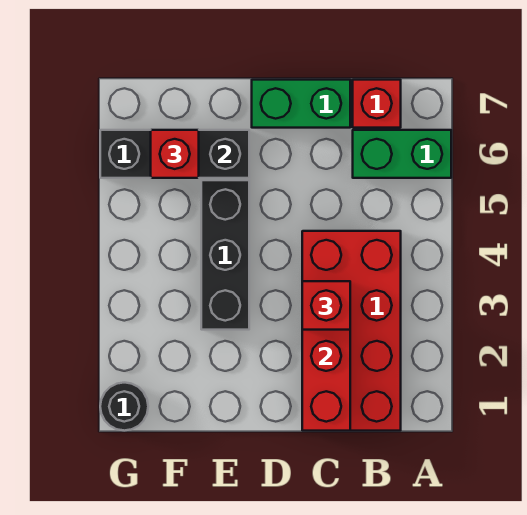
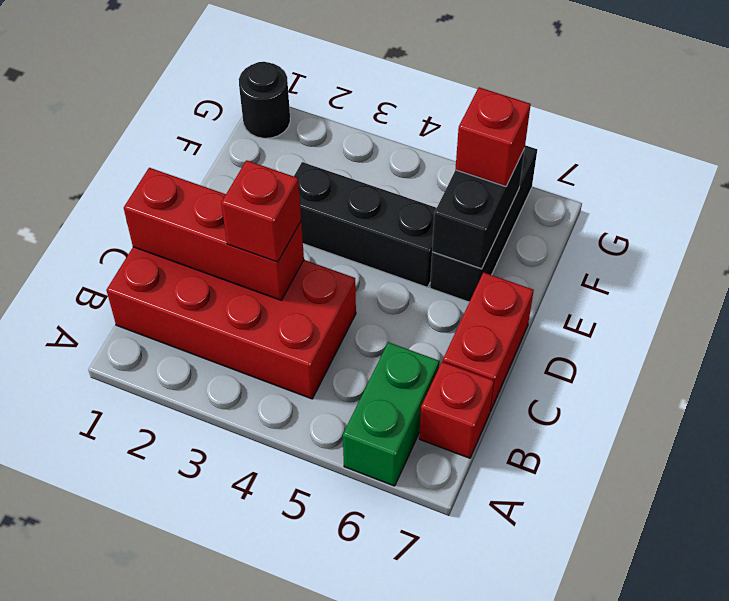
green 1x2 brick [252,80,350,128] -> red 1x2 brick [443,272,534,411]

